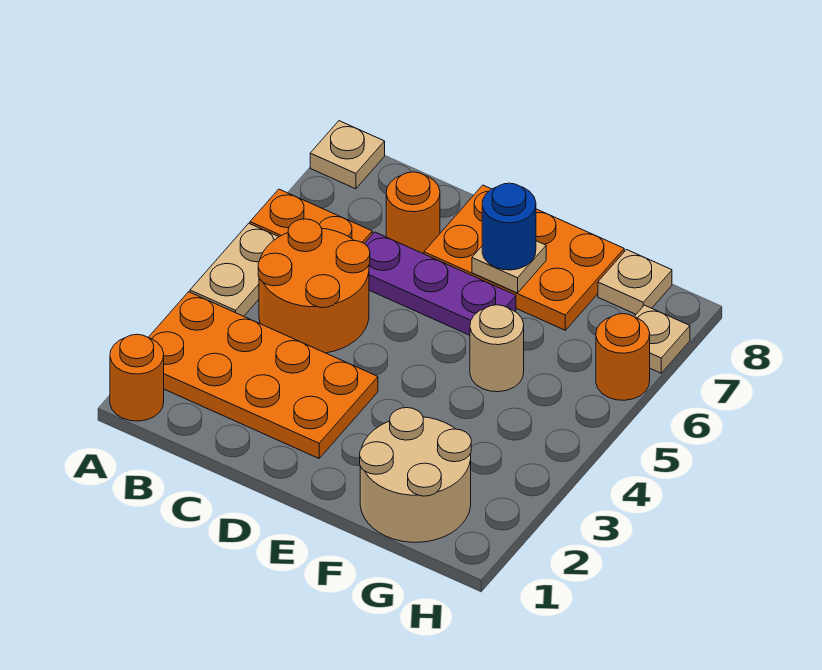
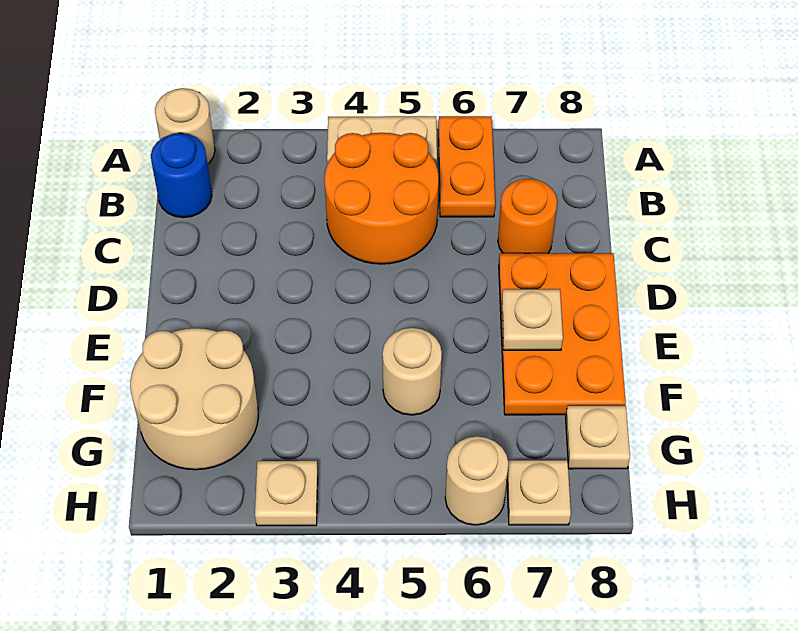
orange 1x1 round brick [110,334,164,421] -> tan 1x1 round brick [155,88,215,164]
orange 2x4 plate [148,292,378,458] -> none
tan 1x1 plate [310,121,385,189] -> tan 1x1 plate moved to [255,461,318,526]
purple 1x3 plate [364,232,516,335] -> none
blue 1x1 round brick [482,183,536,270] -> blue 1x1 round brick moved to [151,133,212,218]
orange 1x1 round brick [596,314,650,400] -> tan 1x1 round brick [445,436,509,525]

